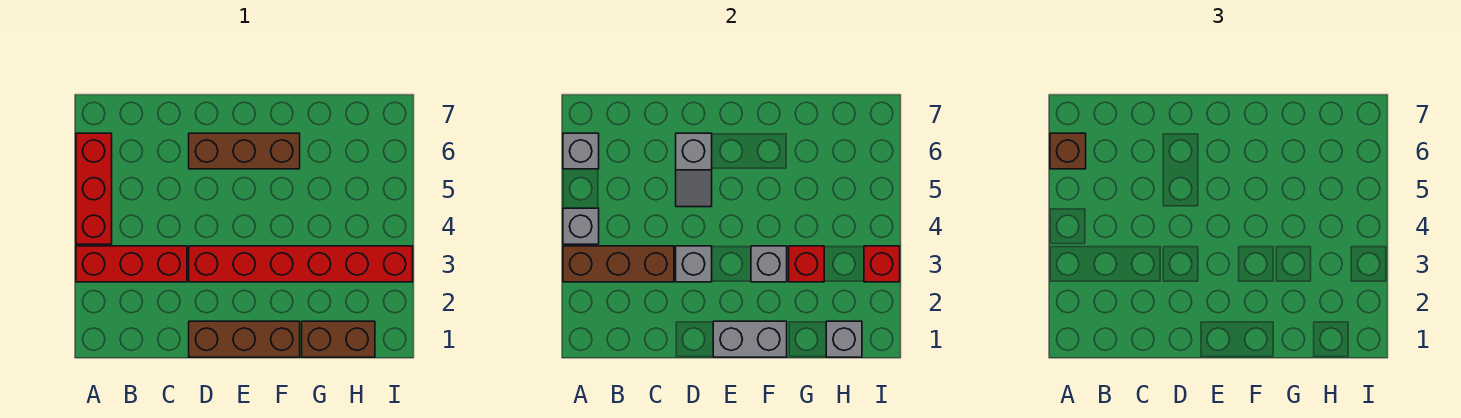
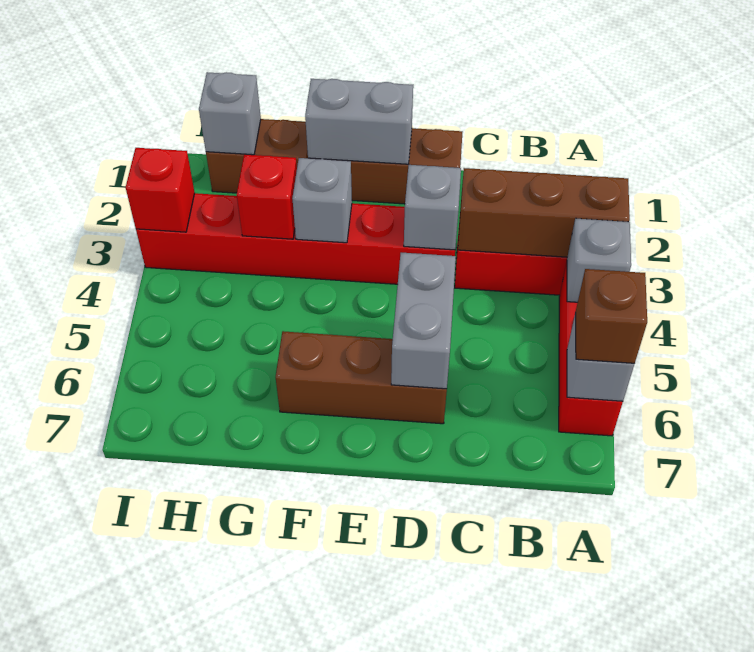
grey 1x2 slope [676,133,712,207] -> grey 1x2 brick [391,253,456,389]

